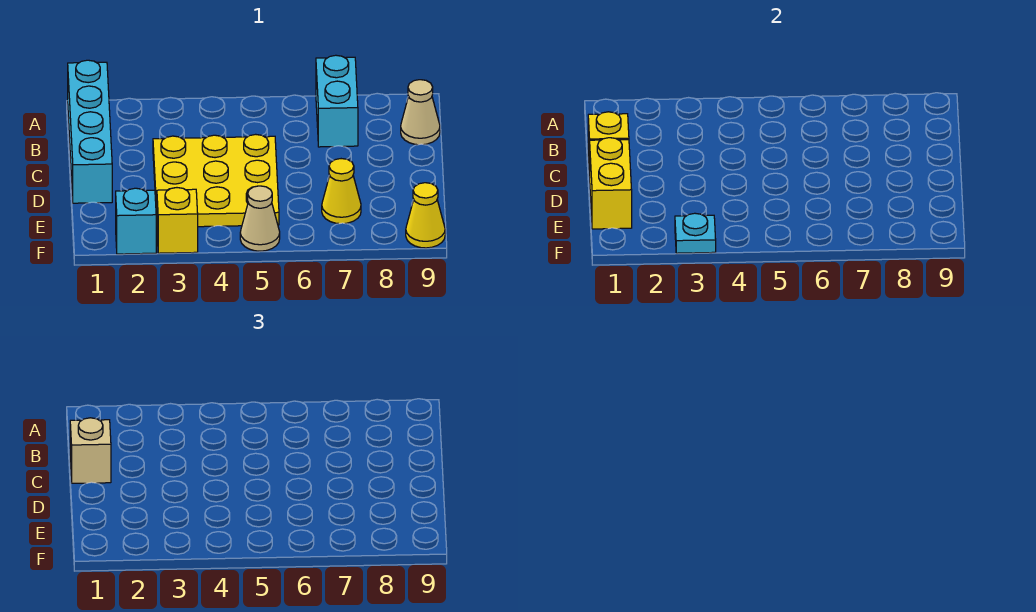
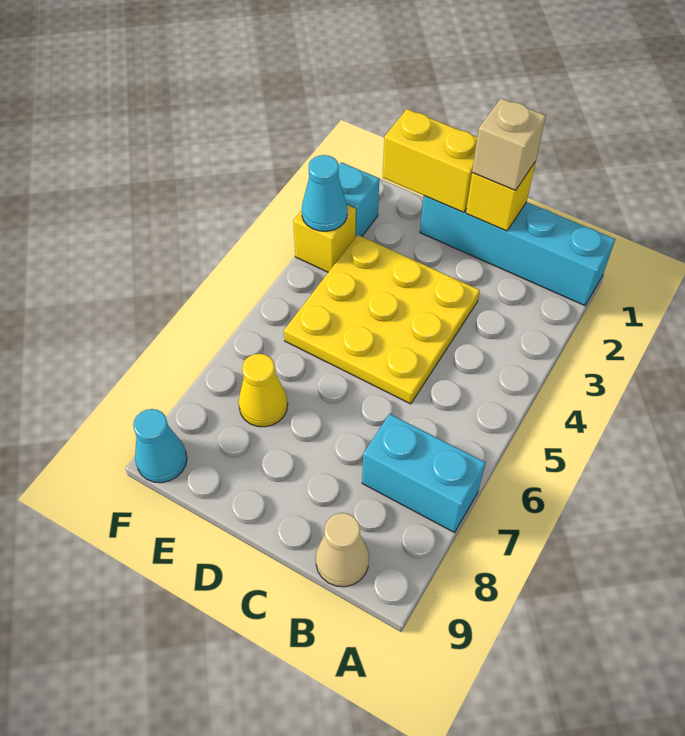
cyan 1x1 plate [675,213,716,253] -> cyan 1x1 cone [302,155,347,231]
tan 1x1 cone [240,186,280,251] -> none
yellow 1x1 cone [406,183,445,248] -> cyan 1x1 cone [133,409,187,483]

